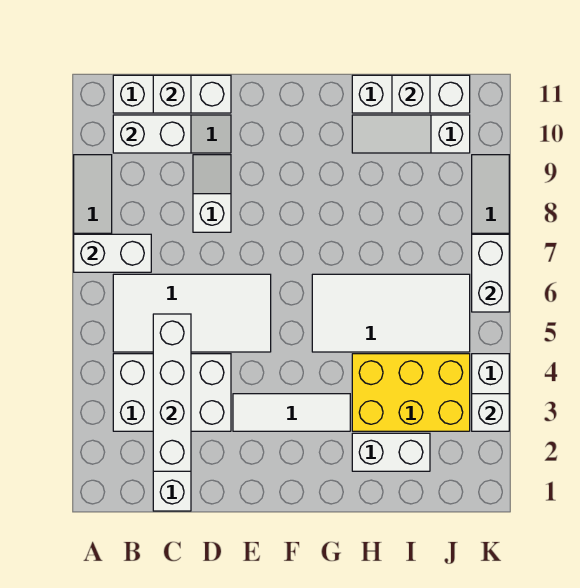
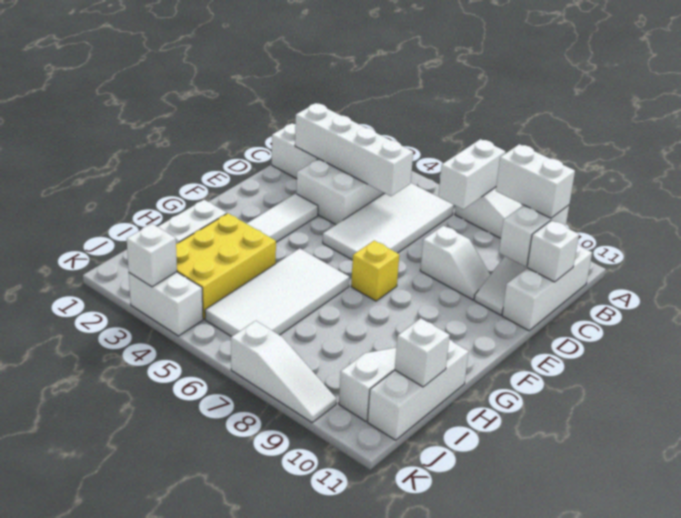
none -> yellow 1x1 brick [351,241,399,301]
white 1x2 brick [472,234,509,312] -> white 1x2 brick moved to [496,144,575,218]

